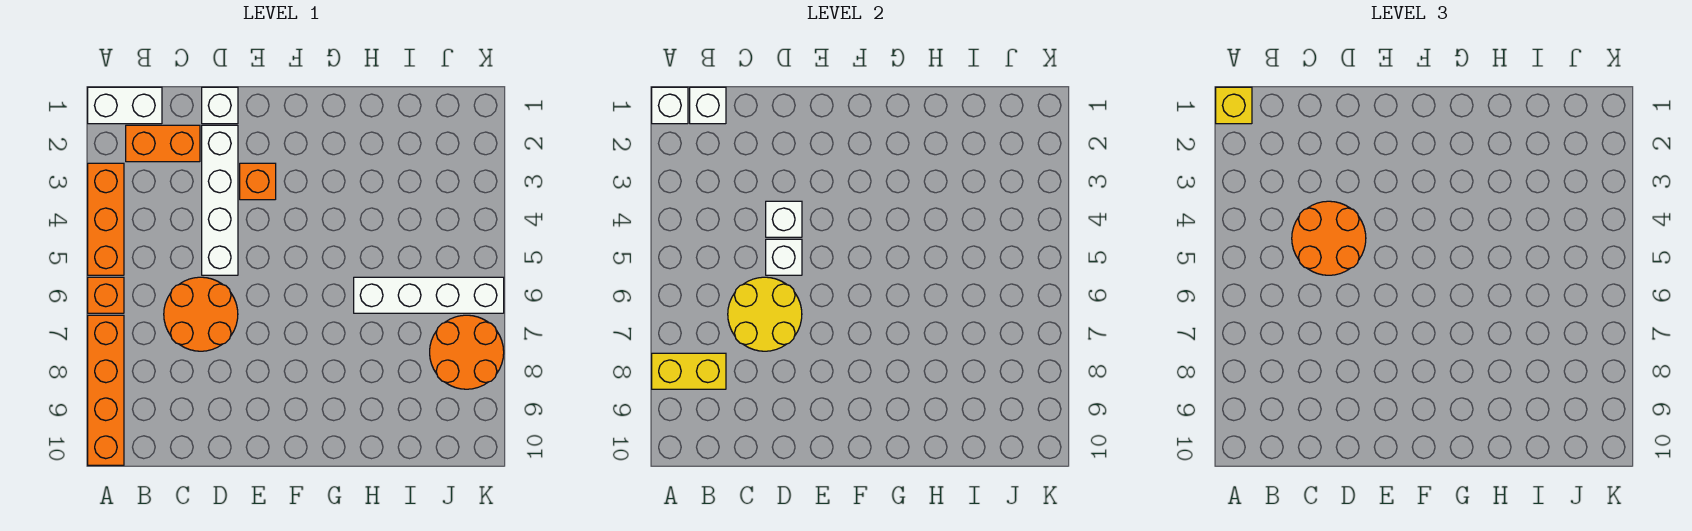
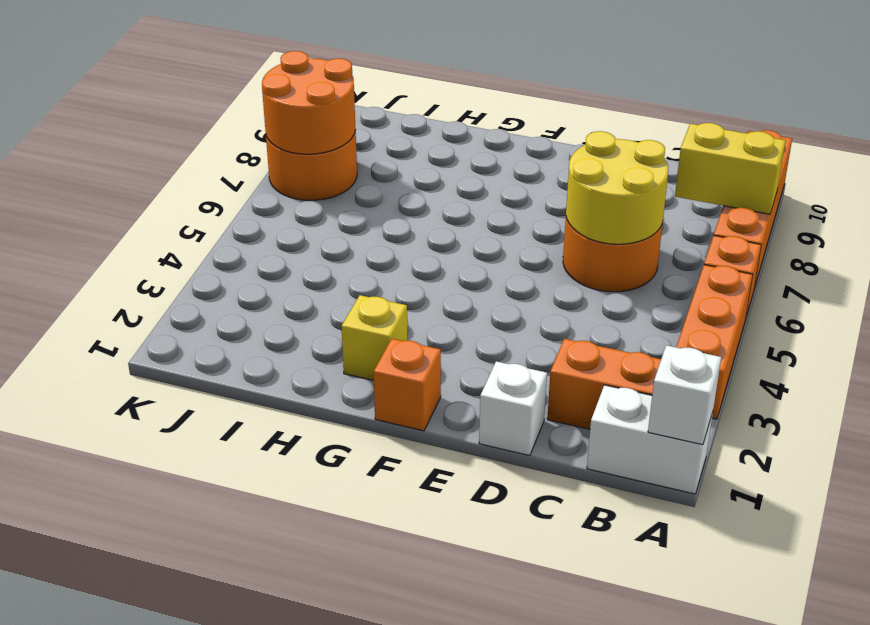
yellow 1x1 brick [1216,87,1252,124] -> yellow 1x1 brick moved to [341,295,408,380]
white 1x1 brick [690,87,726,124] -> none
orange 2x2 round brick [1292,201,1366,275] -> orange 2x2 round brick moved to [262,51,356,154]
white 1x4 brick [202,125,238,275] -> none
white 1x1 brick [766,201,802,237] -> none
white 1x1 brick [766,239,802,275] -> none
orange 1x1 brick [240,163,276,200] -> orange 1x1 brick moved to [374,339,441,431]
white 1x4 brick [354,277,504,313] -> none

